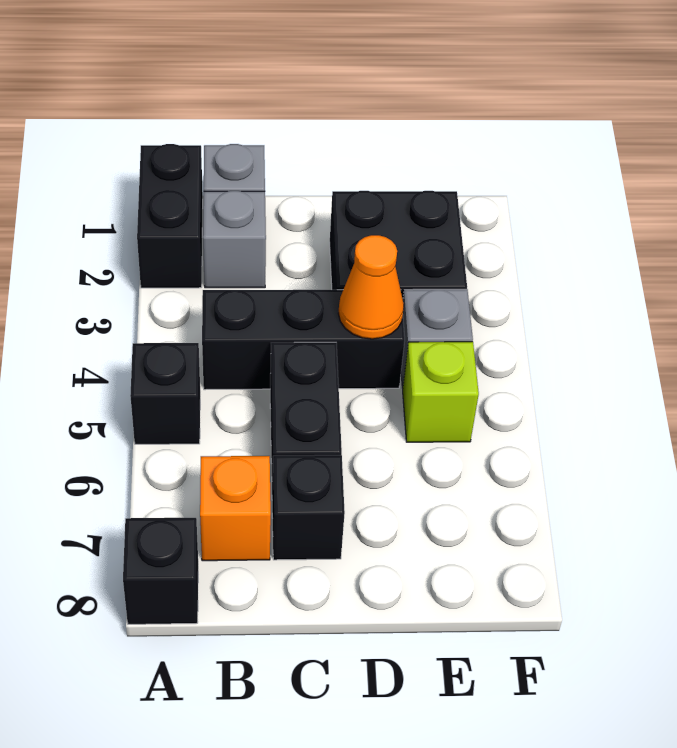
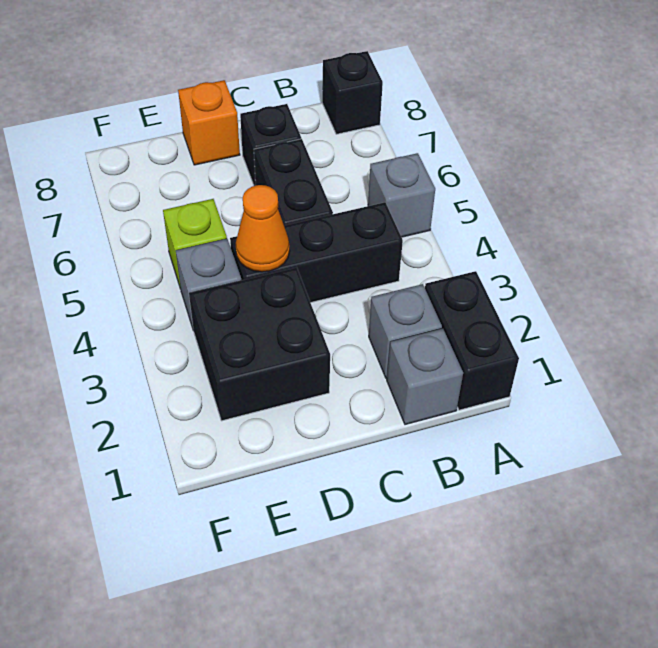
black 1x1 brick [130,343,200,444] -> grey 1x1 brick [368,153,435,237]
orange 1x1 brick [200,456,271,561] -> orange 1x1 brick moved to [178,80,240,165]

